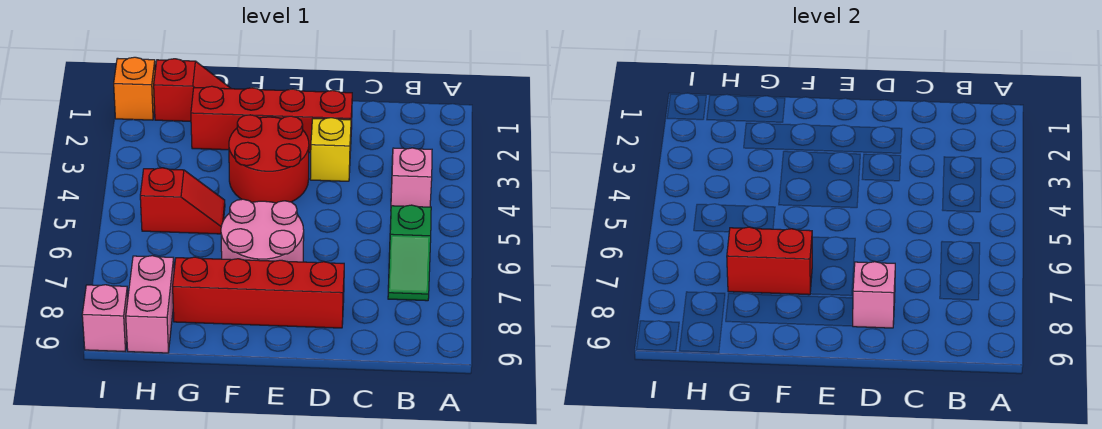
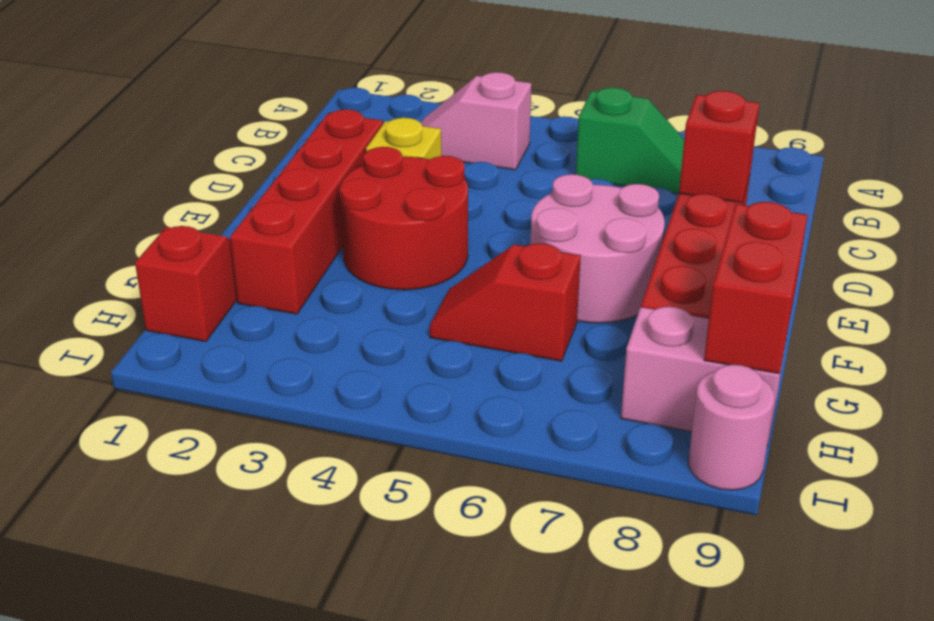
pink 1x1 brick [853,262,895,328] -> red 1x1 brick [679,91,760,203]
red 1x2 brick [727,227,812,295] -> red 1x2 brick moved to [704,202,808,374]
red 1x2 slope [140,168,225,234] -> red 1x2 slope turned to [430,243,581,361]
orange 1x1 brick [114,57,155,120] -> none
pink 1x1 brick [82,285,128,351] -> pink 1x1 round brick [689,365,774,490]

